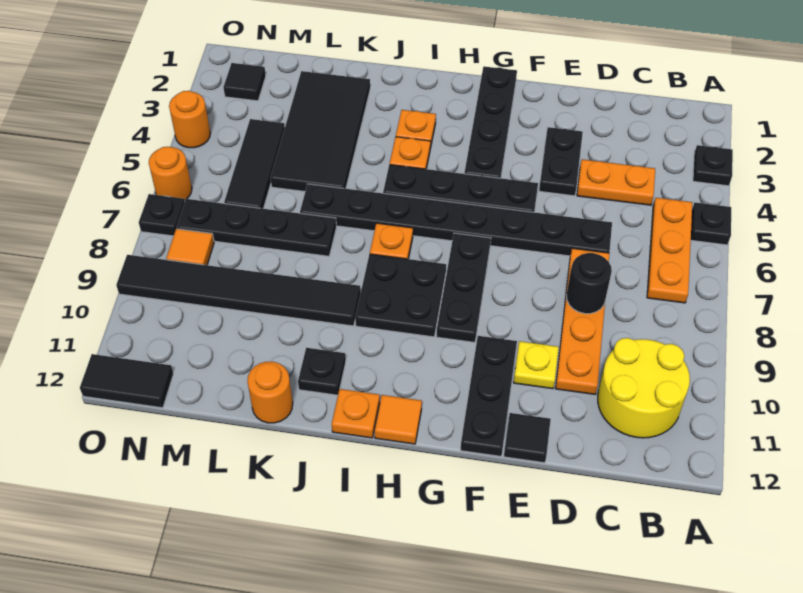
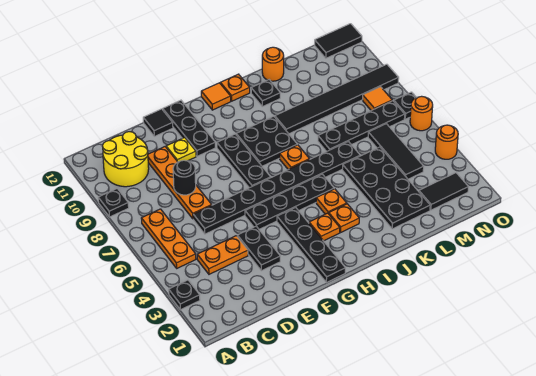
black 1x1 plate [691,202,731,245] -> black 1x1 plate moved to [98,189,129,217]
none -> orange 1x1 plate [309,213,340,241]
black 2x4 tile [270,71,370,191] -> black 2x4 plate [342,147,430,229]
black 1x1 tile [223,63,266,101] -> black 1x2 tile [419,173,468,210]

